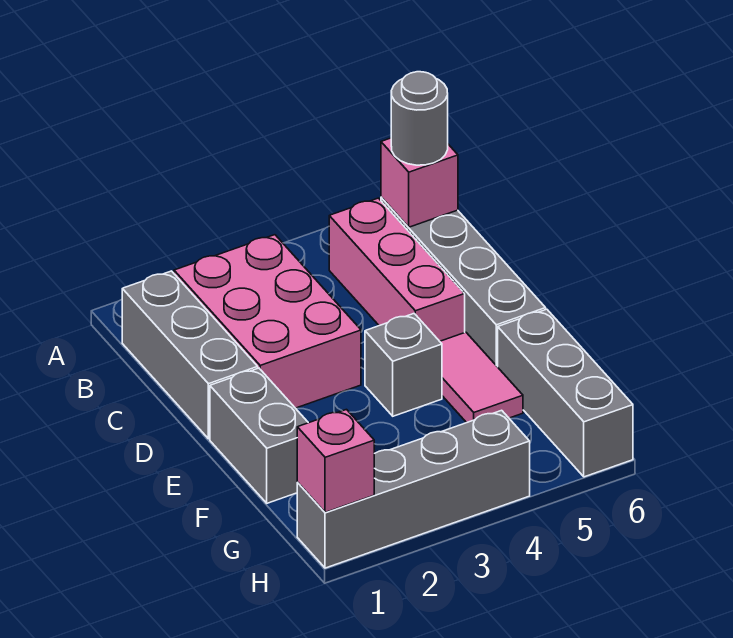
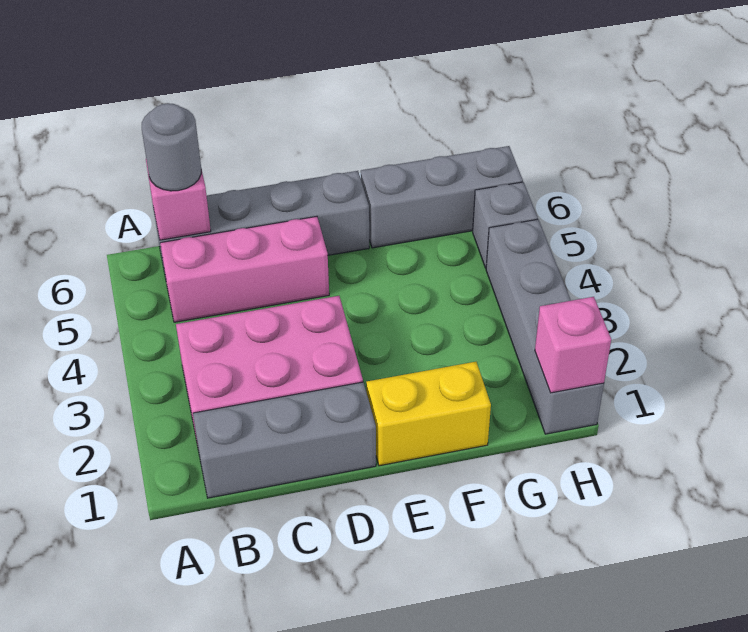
grey 1x2 brick [210,368,308,503] -> yellow 1x2 brick [366,362,491,466]
grey 1x1 brick [365,314,442,416] -> grey 1x1 brick moved to [473,182,538,268]
pink 1x2 tile [440,332,523,423] -> none

